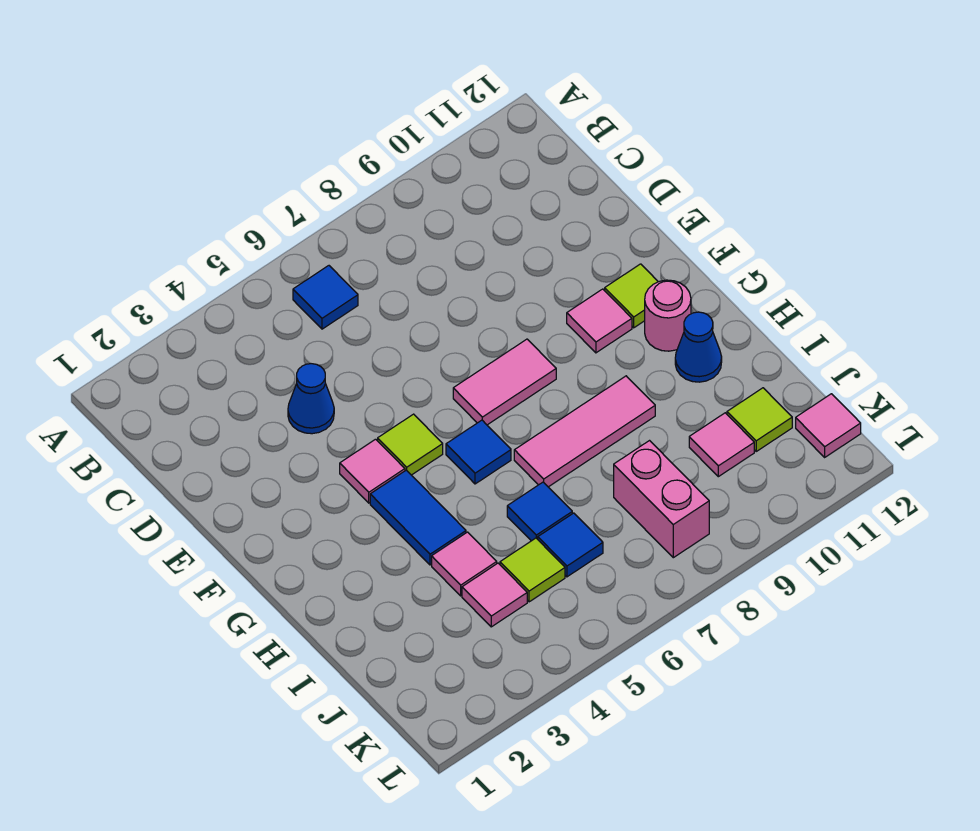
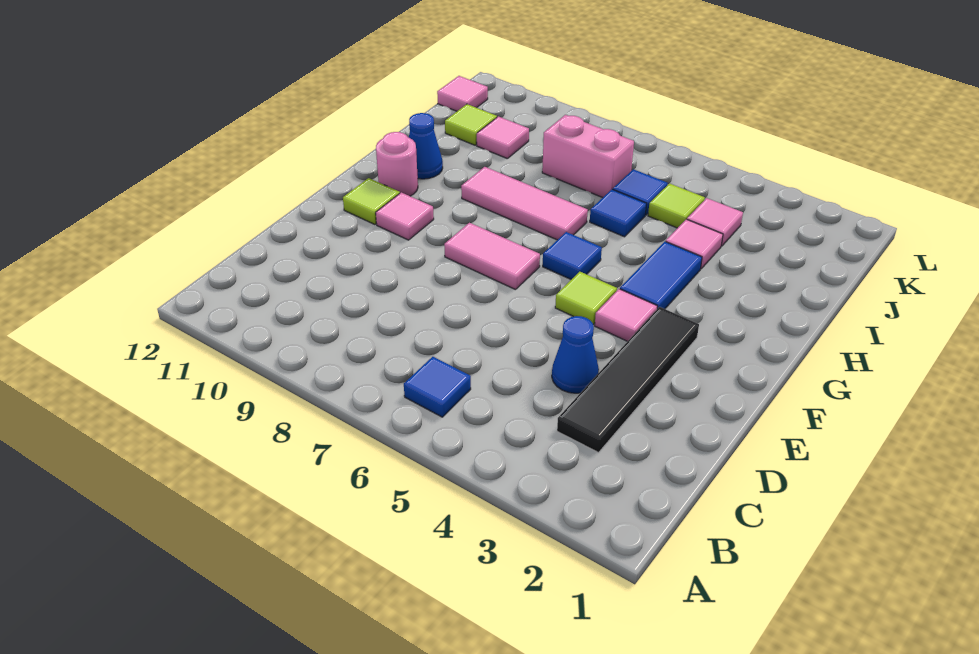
none -> black 1x4 tile [557,307,699,453]
pink 1x2 brick [614,441,709,558] -> pink 1x2 brick turned to [542,115,634,198]

